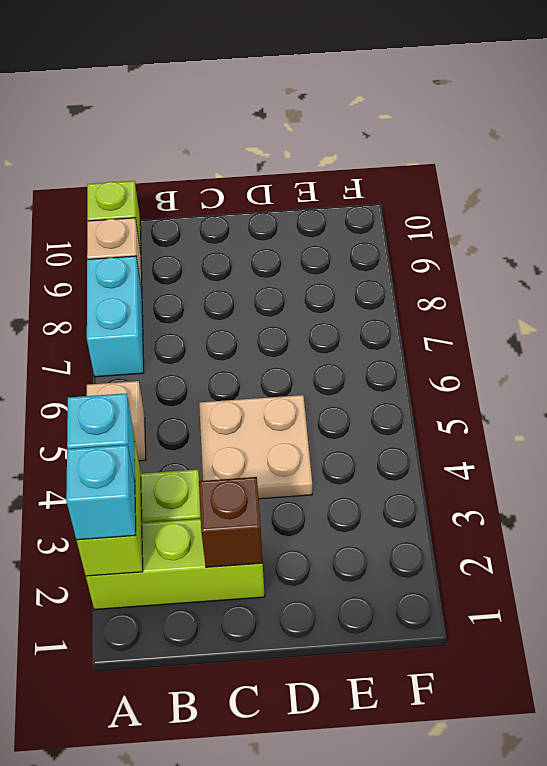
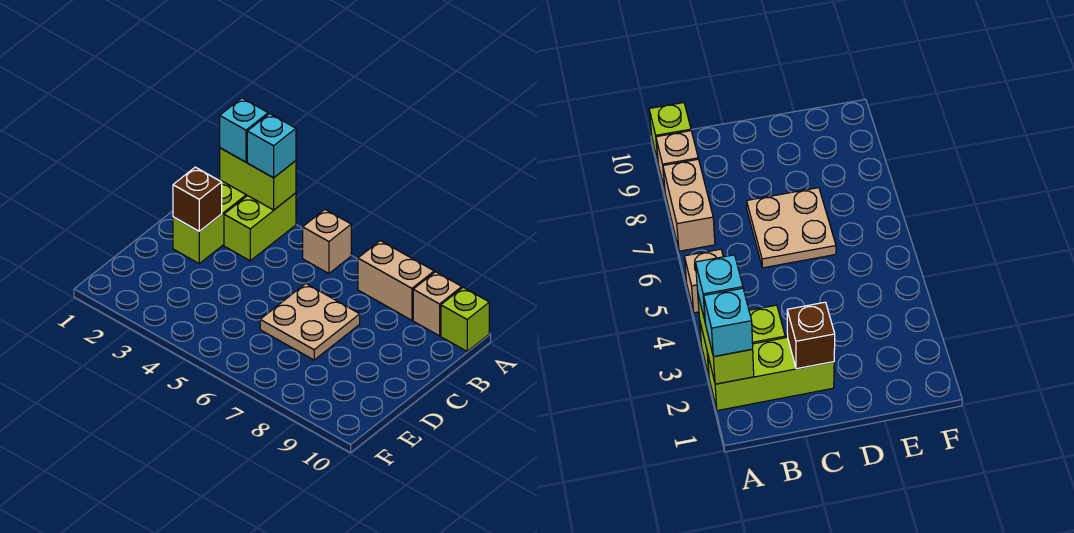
cyan 1x2 brick [87,256,144,377] -> tan 1x2 brick [358,241,434,320]
tan 2x2 plate [199,395,312,499] -> tan 2x2 plate moved to [260,284,360,360]

